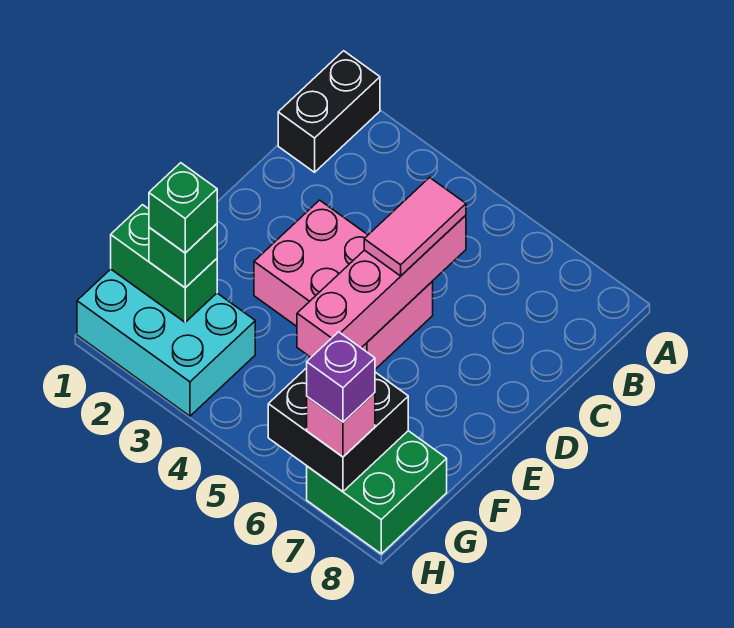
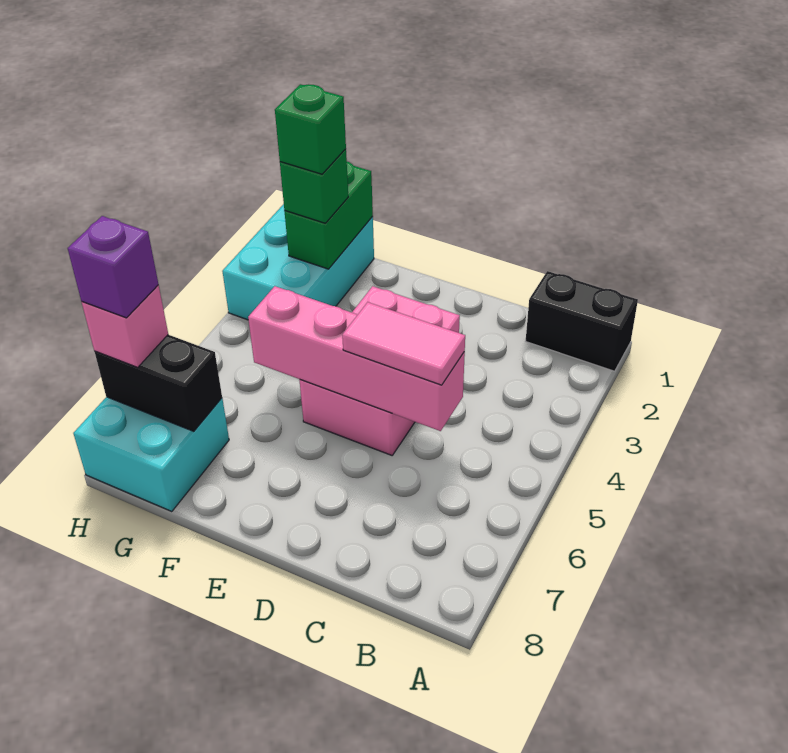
black 2x2 brick [268,368,408,492] -> black 1x2 brick [94,335,222,431]
green 2x2 brick [307,431,447,554] -> cyan 2x2 brick [73,397,229,512]

